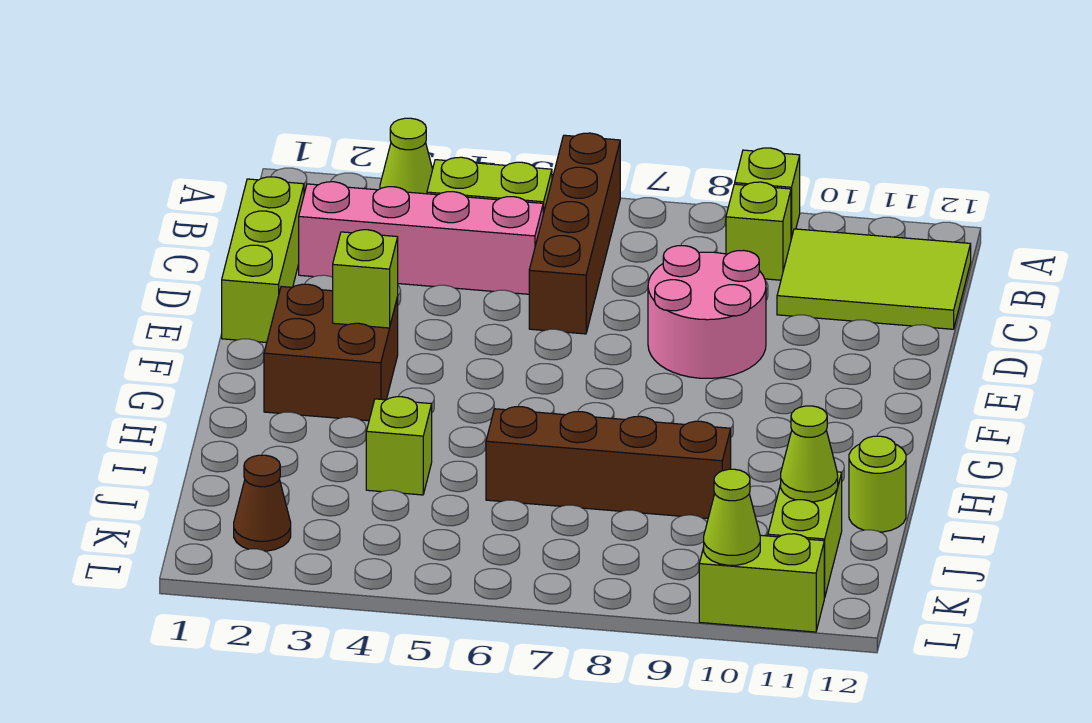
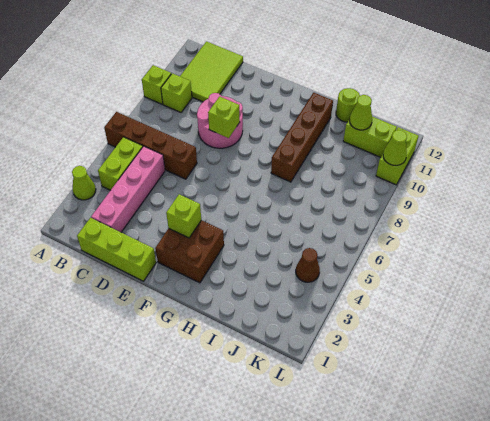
lime 1x1 brick [366,397,432,495] -> lime 1x1 brick moved to [208,97,240,138]
brown 1x4 brick [486,407,731,518] -> brown 1x4 brick moved to [271,93,333,182]
brown 1x1 cone [234,455,291,551] -> brown 1x1 cone moved to [296,248,320,282]

